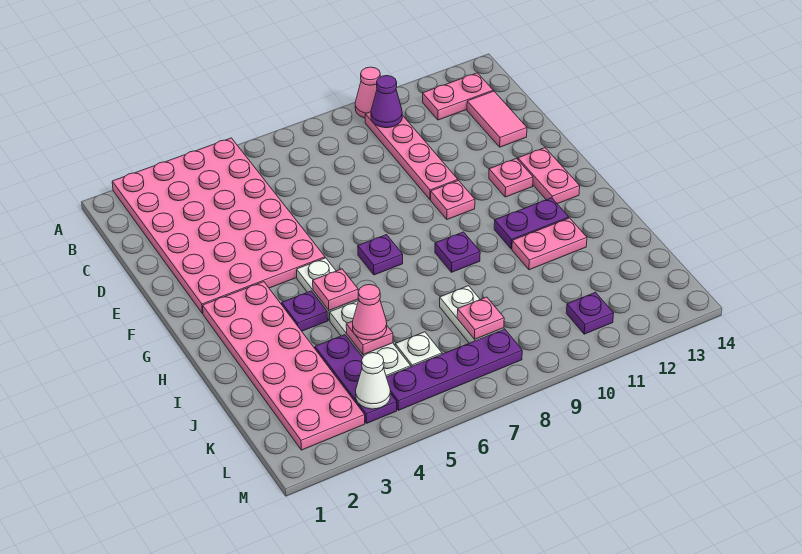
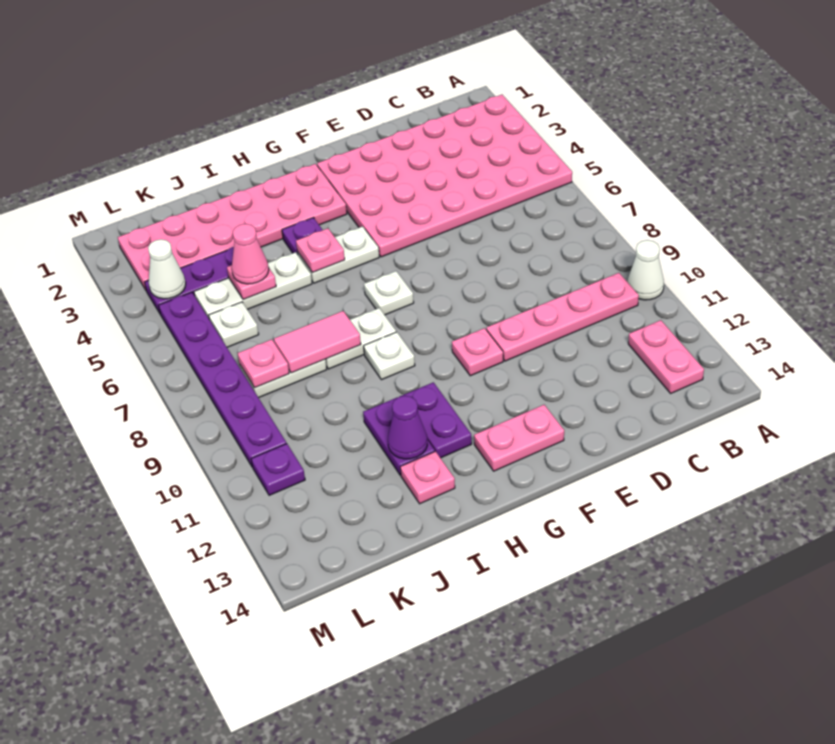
pink 1x1 cone [355,67,380,118] -> white 1x1 cone [627,240,664,300]
purple 1x1 cone [371,76,402,128] -> purple 1x1 cone moved to [388,396,428,459]
pink 1x2 tile [467,91,527,147] -> pink 1x2 tile moved to [274,311,361,373]
pink 1x1 plate [489,159,533,197] -> pink 1x1 plate moved to [400,451,455,504]
purple 1x1 plate [358,235,403,275] -> white 1x1 plate [364,271,414,315]
none -> white 1x2 plate [325,308,396,369]
purple 1x1 plate [435,232,480,272] -> white 1x1 plate [364,332,415,380]
pink 1x2 plate [512,218,587,270] -> purple 1x2 plate [363,397,435,475]
purple 1x4 plate [387,329,522,410] -> purple 1x6 plate [159,292,287,467]

